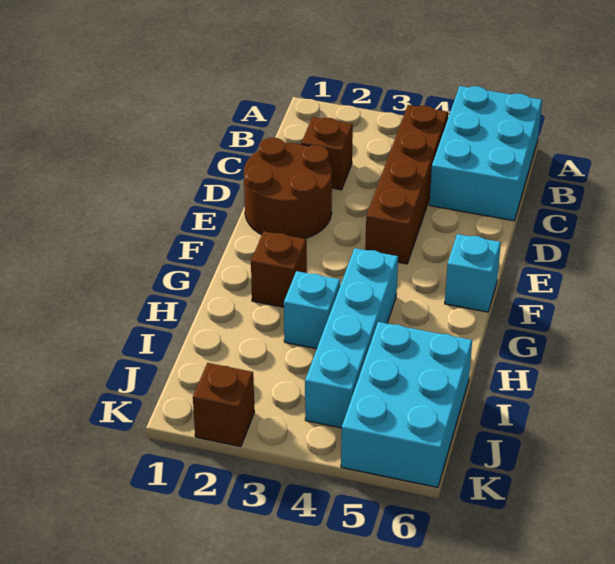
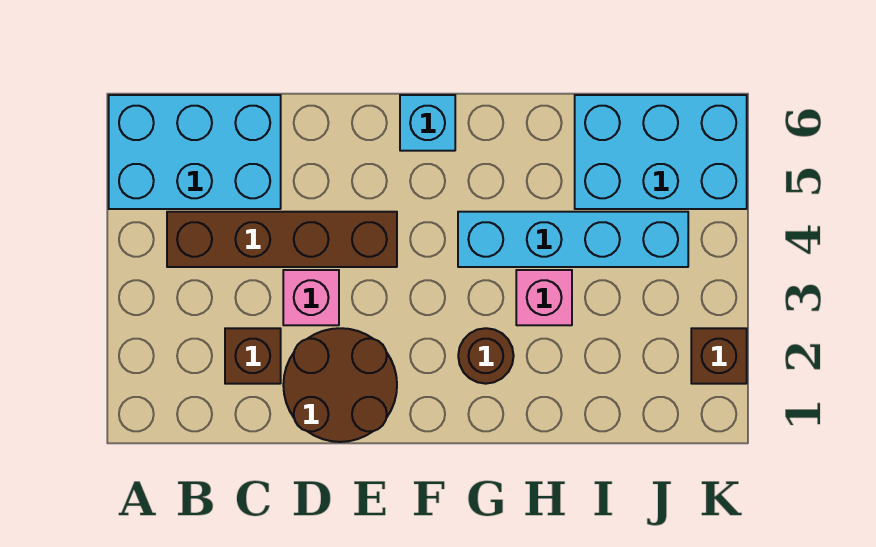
none -> pink 1x1 brick [283,270,339,325]
brown 1x1 brick [251,231,307,307] -> brown 1x1 round brick [458,328,514,384]
cyan 1x1 brick [284,271,340,349] -> pink 1x1 brick [516,270,572,325]

